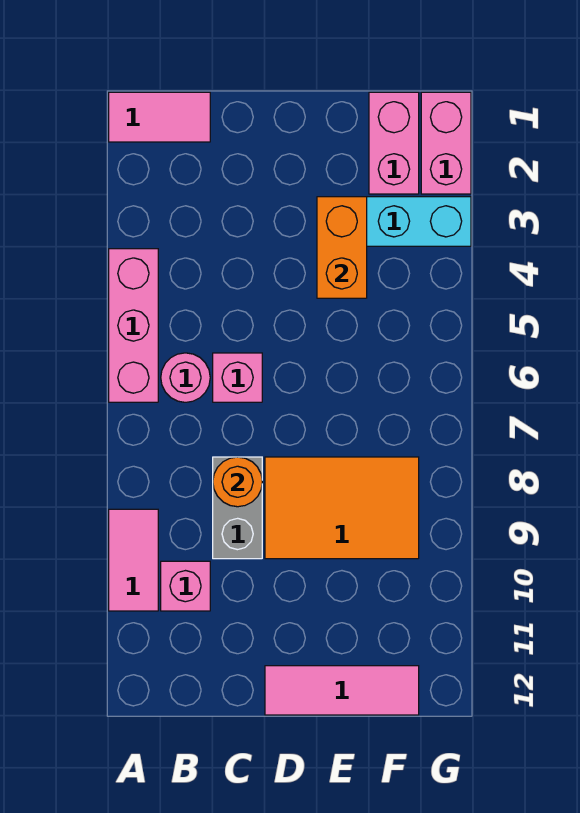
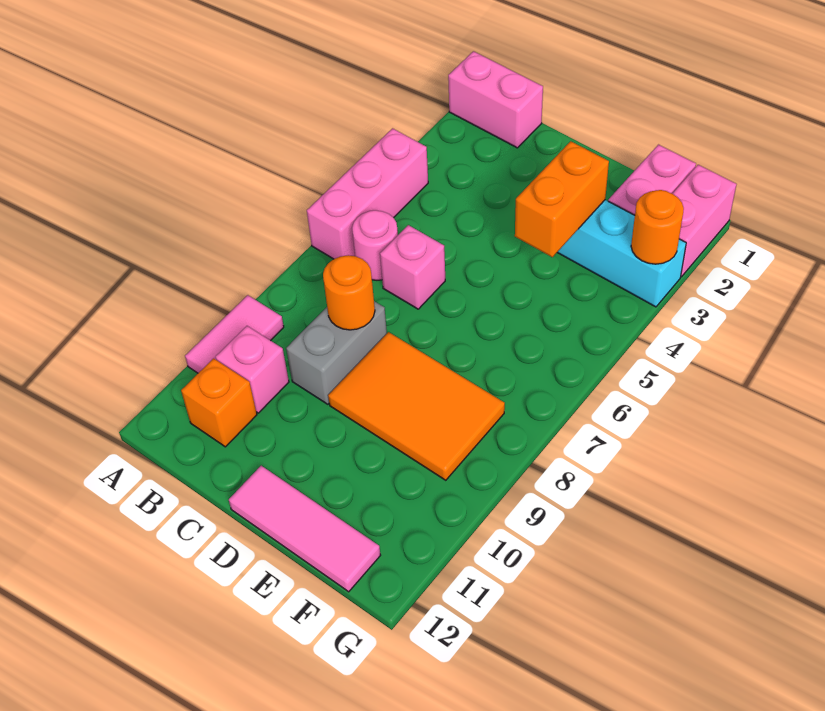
pink 1x2 tile [109,92,210,142] -> pink 1x2 brick [448,51,543,148]
none -> orange 1x1 brick [181,358,257,447]
none -> orange 1x1 round brick [631,190,684,264]

